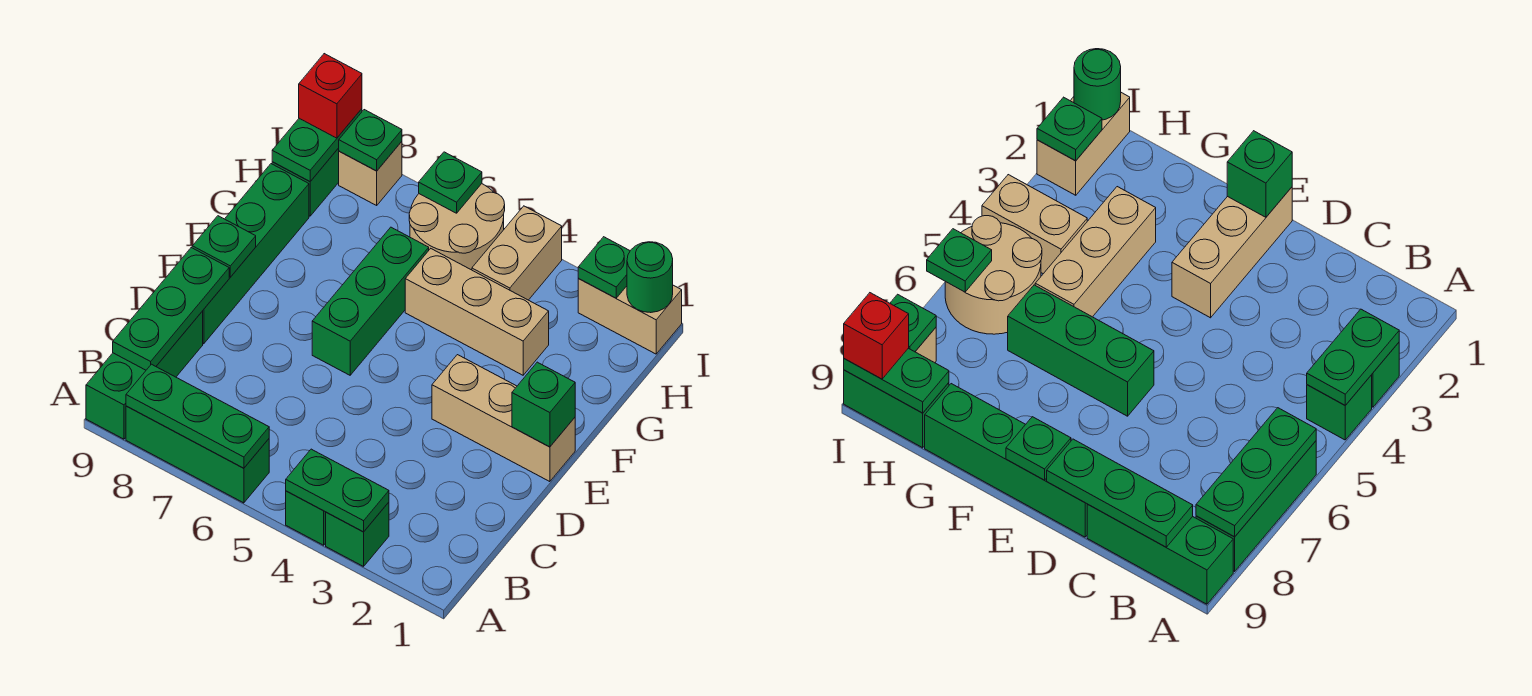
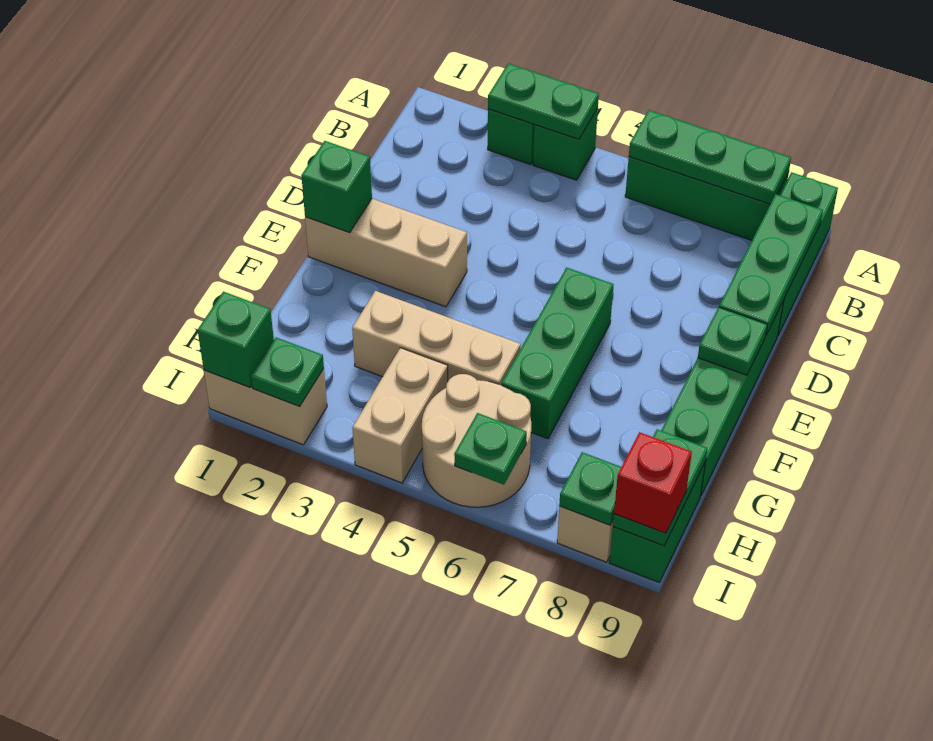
green 1x1 round brick [627,242,673,313] -> green 1x1 brick [198,291,274,388]

